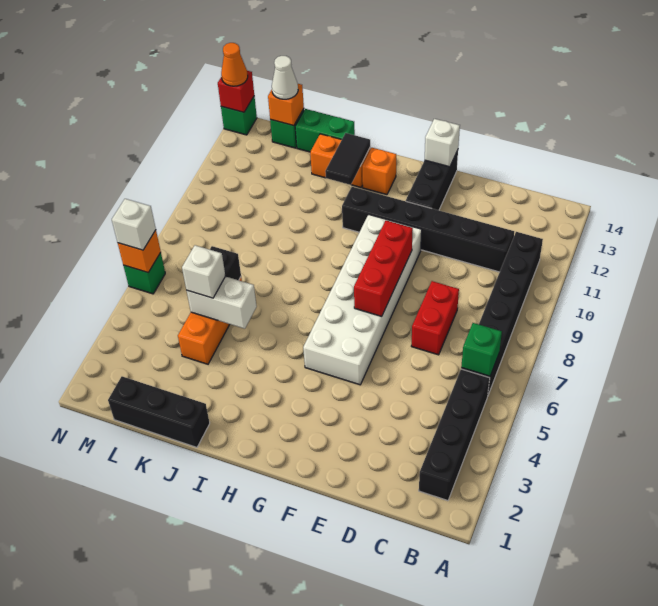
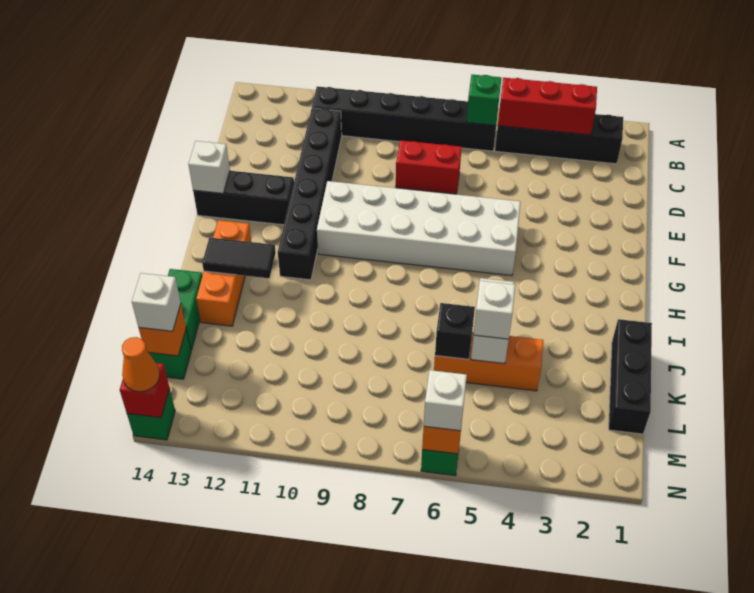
red 1x3 brick [354,221,413,316] -> red 1x3 brick moved to [498,78,597,135]
white 1x1 cone [272,56,298,99] -> white 1x1 brick [132,273,181,331]

